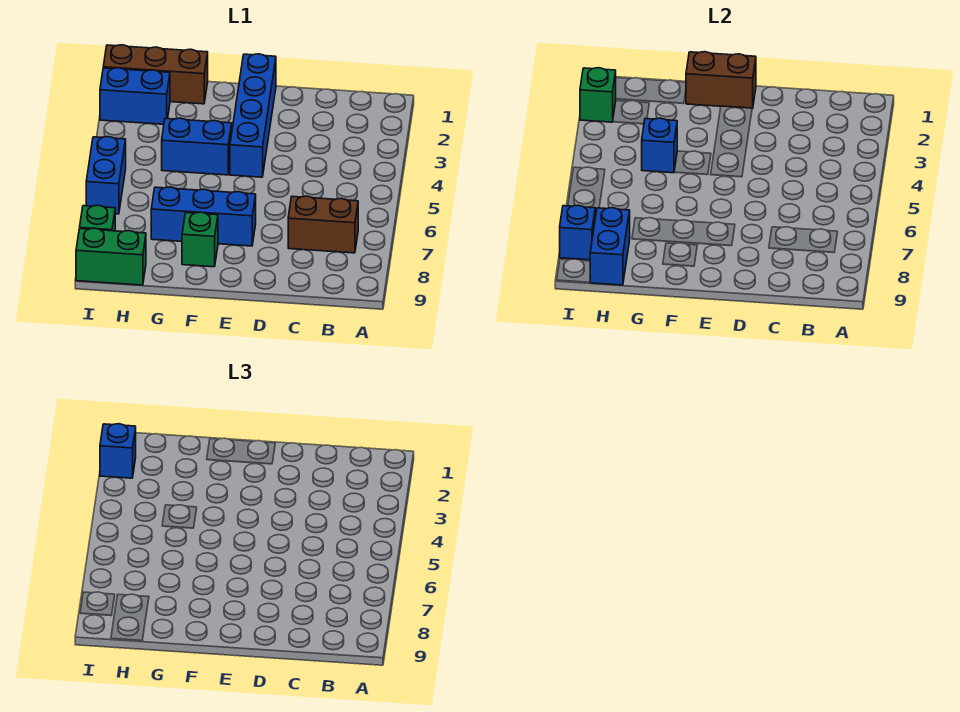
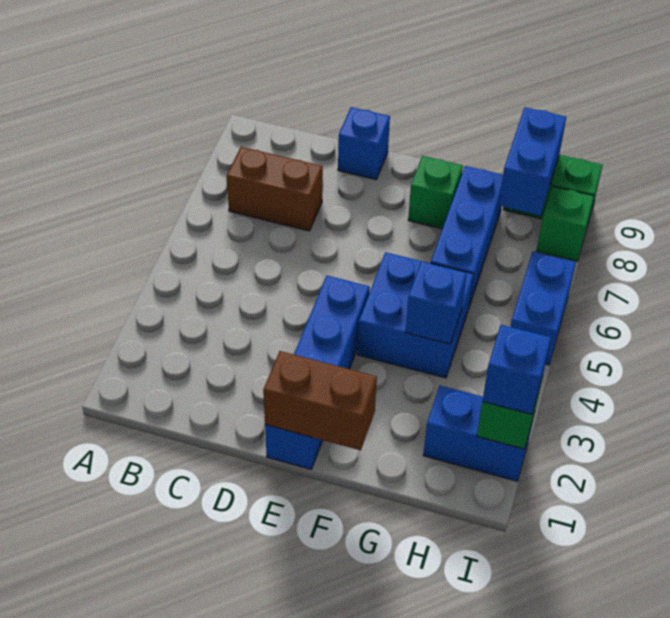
blue 1x3 brick [151,187,256,246] -> blue 1x3 brick turned to [431,166,503,306]
blue 1x2 brick [162,118,232,175] -> blue 2x2 brick [357,252,474,378]
brown 1x3 brick [103,45,208,104] -> none
blue 1x1 brick [560,205,596,260] -> blue 1x1 brick moved to [338,107,390,180]

